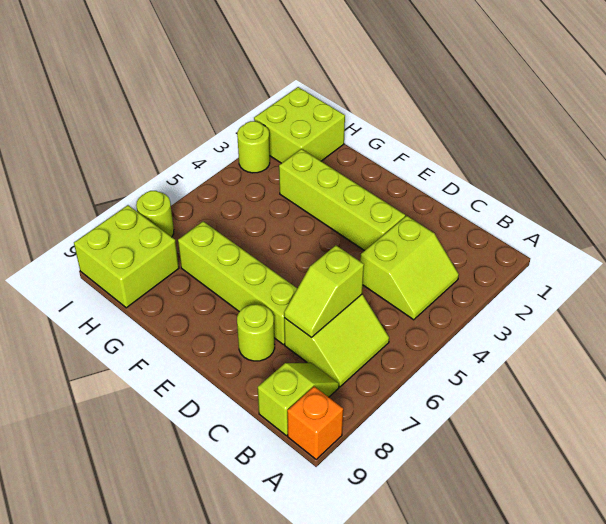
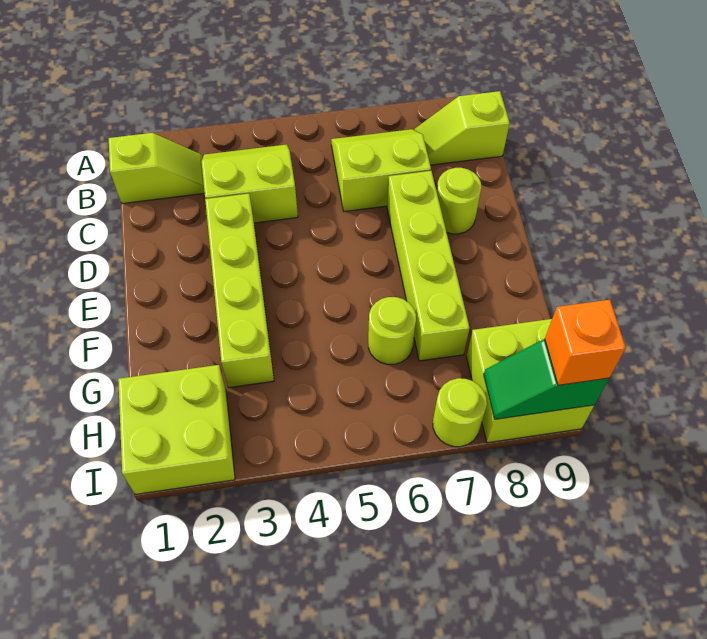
orange 1x1 brick [287,386,343,459] -> orange 1x1 brick moved to [545,300,626,385]
lime 1x2 slope [284,245,364,337] -> lime 1x2 slope moved to [109,133,205,204]
lime 1x1 round brick [237,121,270,173] -> lime 1x1 round brick moved to [368,297,416,364]
none -> green 1x2 slope [484,339,609,419]

